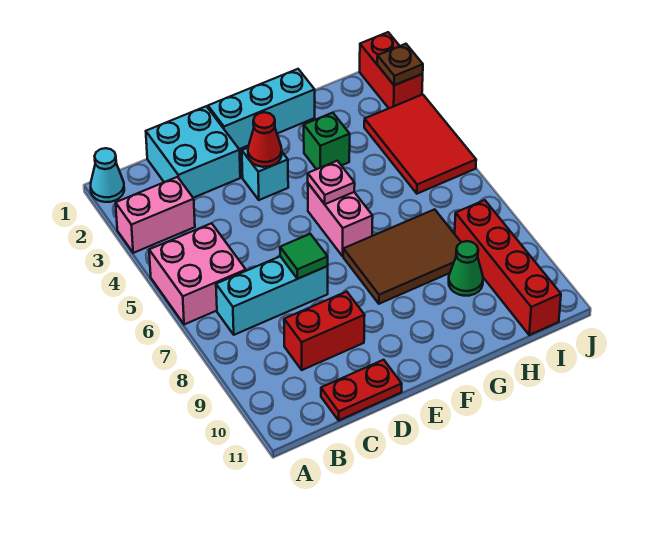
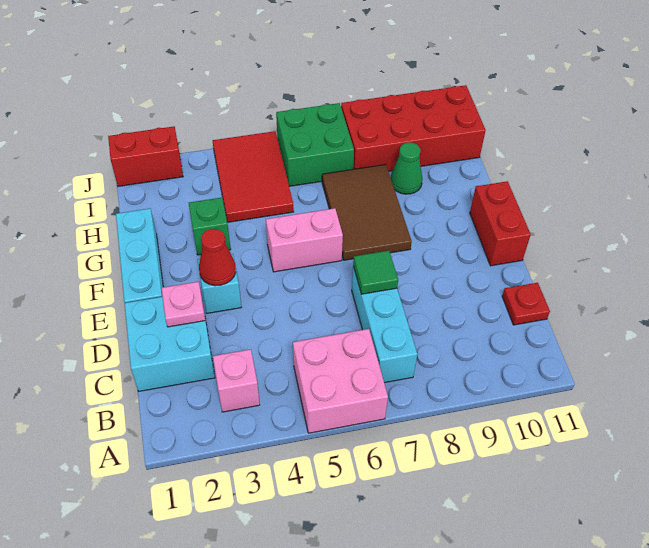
cyan 1x1 cone [91,148,124,202] -> none
pink 1x2 brick [116,177,195,253] -> pink 1x1 brick [213,349,260,412]
red 1x2 brick [284,292,365,370] -> red 1x2 brick moved to [470,181,531,266]
red 1x2 plate [321,360,402,420] -> red 1x1 plate [502,283,550,325]
pink 1x1 plate [308,161,355,204] -> pink 1x1 plate moved to [162,282,205,327]
red 2x3 tile [364,94,476,194] -> red 2x3 tile turned to [213,131,294,222]
none -> green 2x2 brick [276,103,354,186]
red 1x4 brick [455,200,561,335] -> red 2x4 brick [341,85,486,171]
brown 1x1 plate [377,44,423,85] -> none

